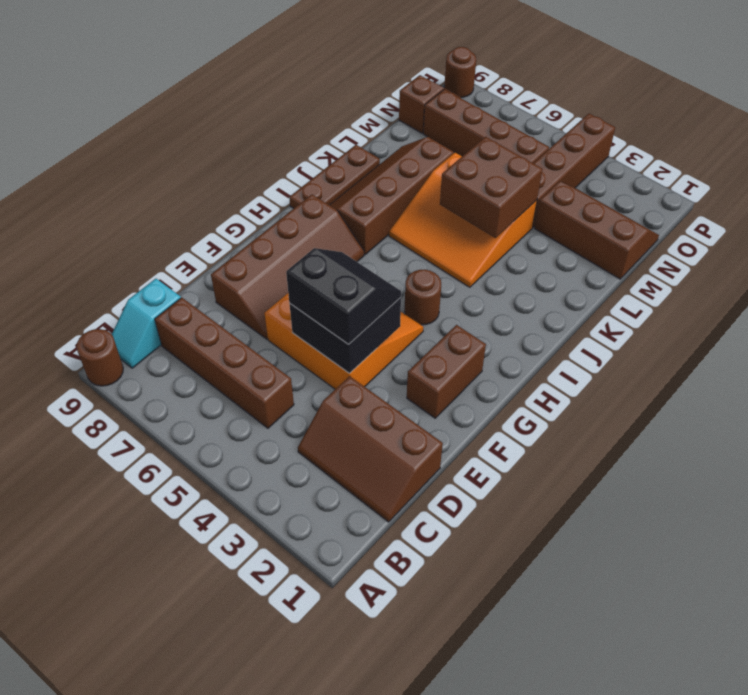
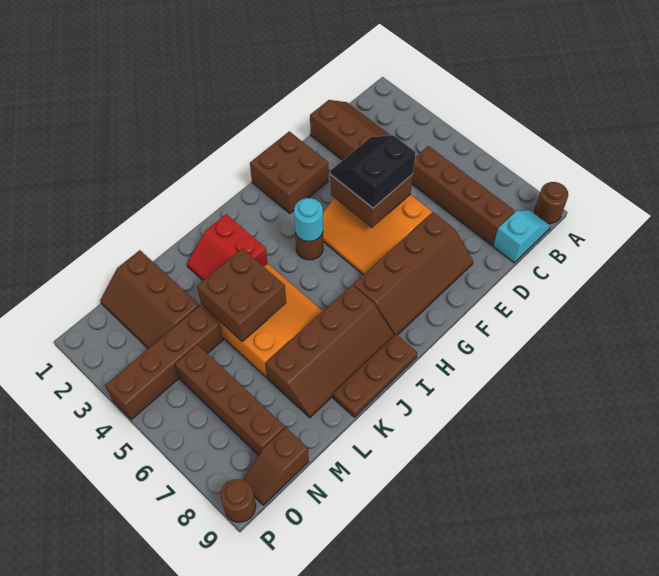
black 2x2 brick [289,297,401,373] -> brown 2x2 brick [331,174,413,228]
black 2x2 slope [286,248,401,344] -> black 2x2 slope turned to [331,135,416,208]
brown 2x4 slope [211,194,364,339] -> brown 2x4 slope turned to [353,212,473,335]
brown 1x2 brick [407,325,486,418] -> brown 2x2 brick [250,131,328,213]
none -> cyan 1x1 round brick [294,198,323,241]
none -> red 2x2 slope [187,214,267,280]

